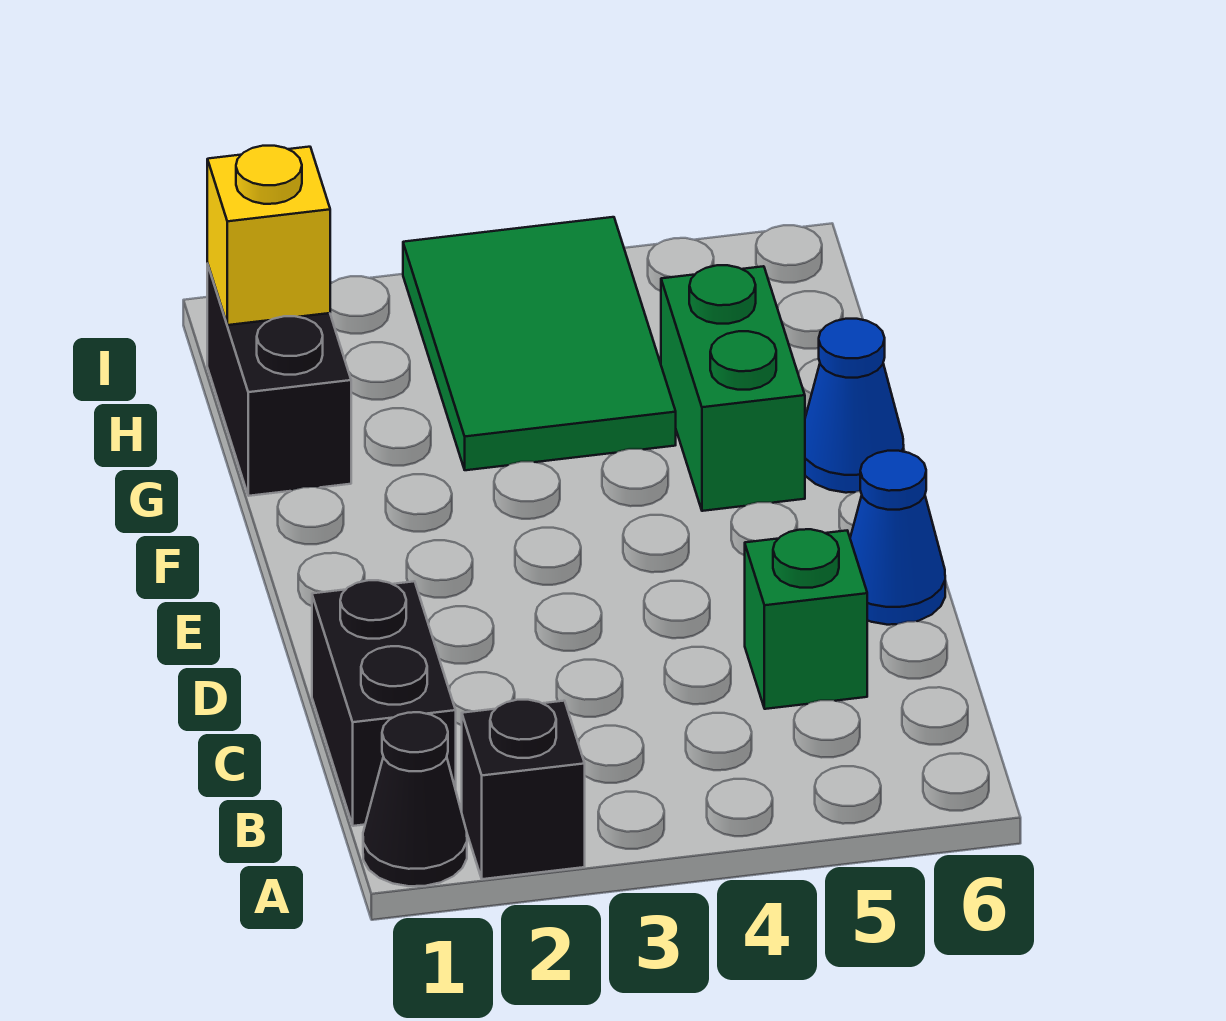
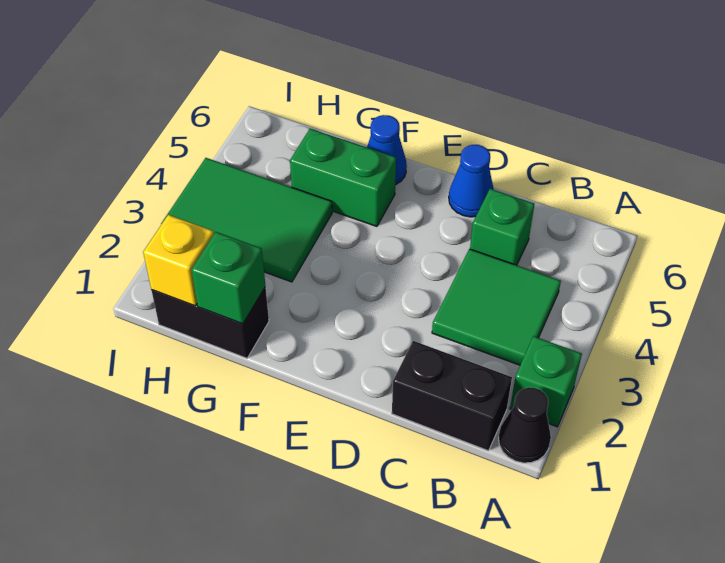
black 1x1 brick [462,700,585,879] -> green 1x1 brick [510,336,582,427]
none -> green 2x2 tile [432,249,561,365]
none -> green 1x1 brick [192,232,265,324]

